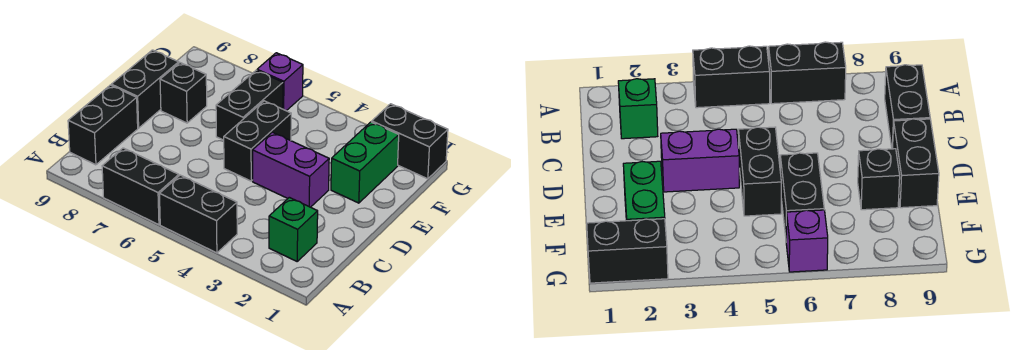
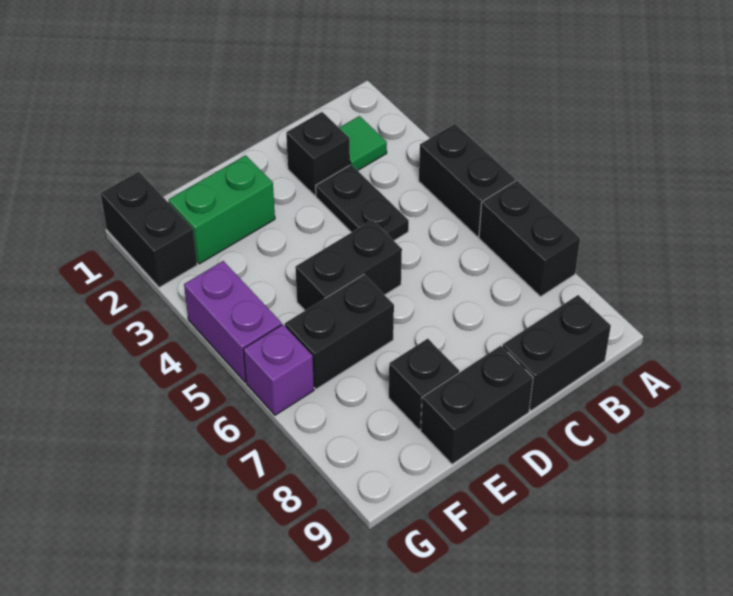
green 1x1 brick [269,197,318,261] -> green 1x1 tile [339,116,387,170]
none -> black 1x1 brick [286,112,350,196]
none -> black 1x2 plate [316,165,409,240]
purple 1x2 brick [253,132,329,207] -> purple 1x2 brick moved to [184,261,282,382]

